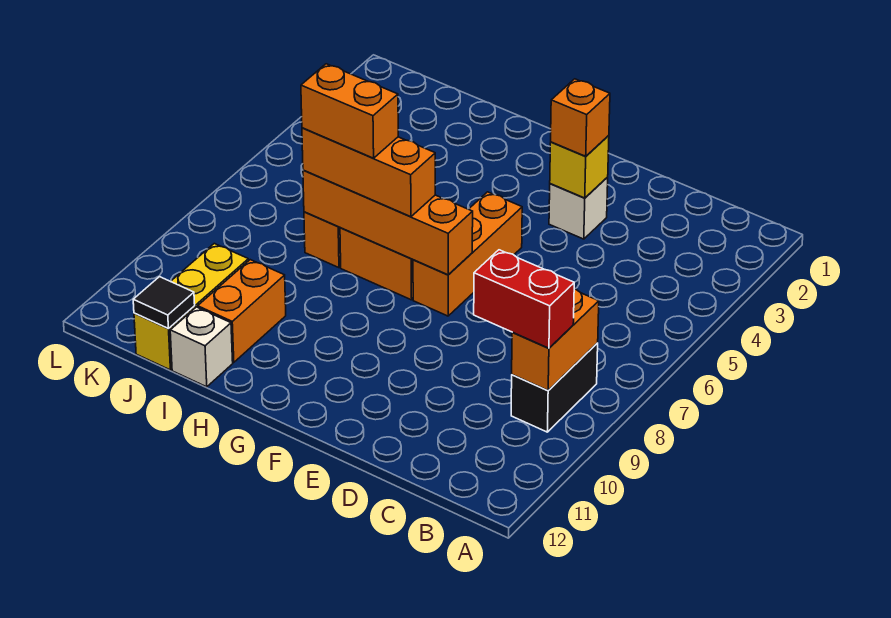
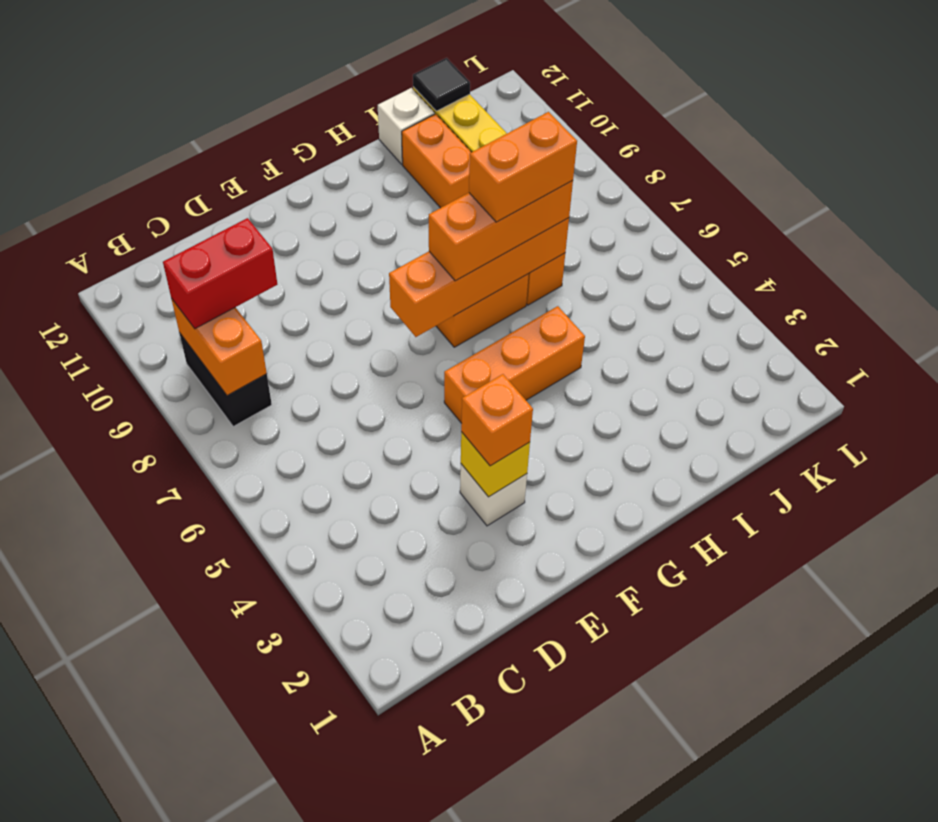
orange 1x3 brick [413,192,522,316] -> orange 1x3 brick turned to [444,306,585,423]

